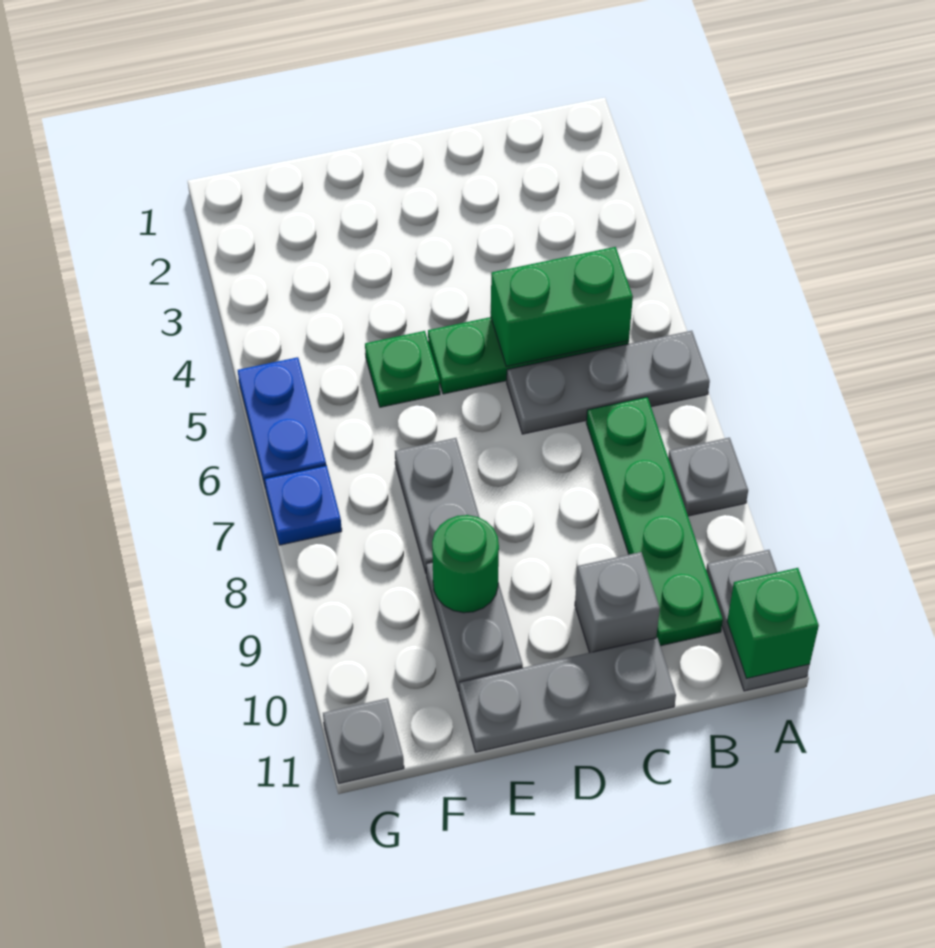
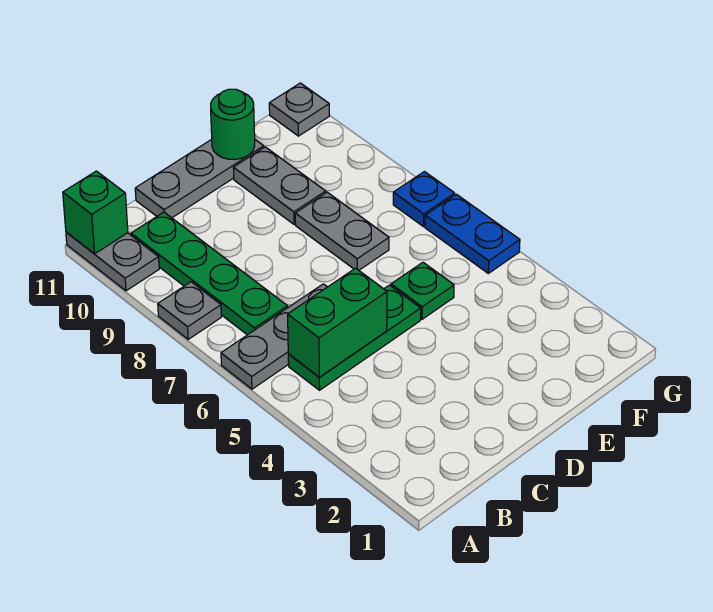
grey 1x1 brick [575,552,660,653] -> none
green 1x1 round brick [432,515,499,613] -> green 1x1 round brick moved to [211,89,255,160]

